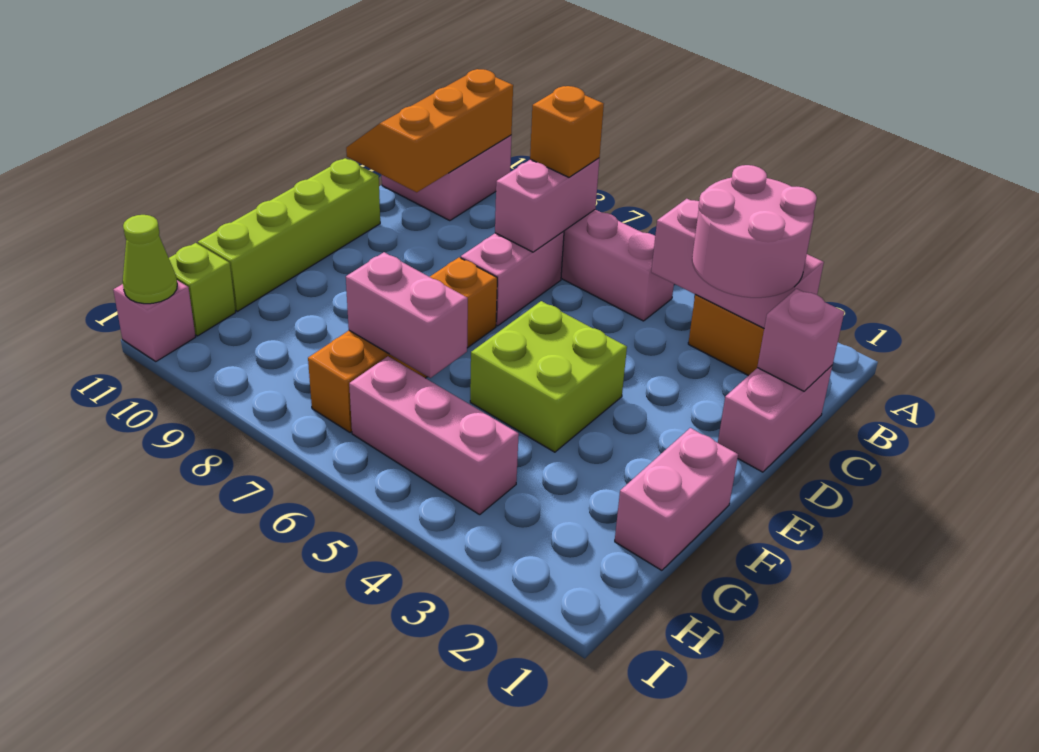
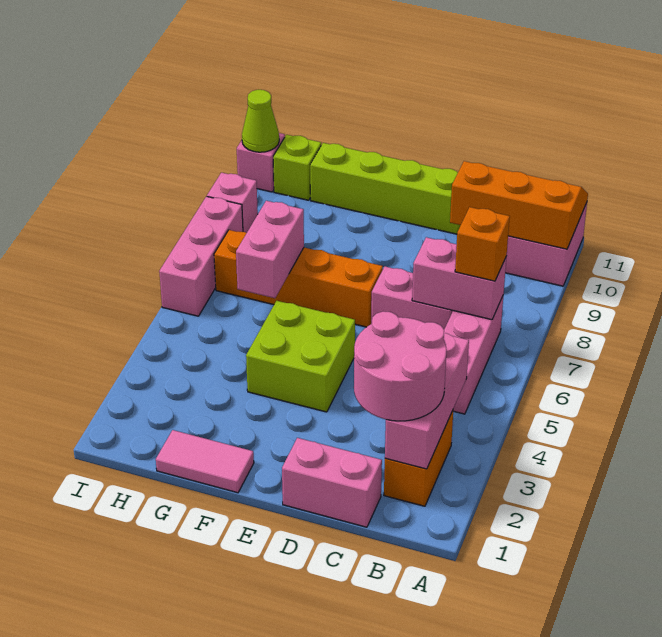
pink 1x1 brick [757,289,844,391] -> pink 1x1 brick moved to [207,173,258,233]
pink 1x2 brick [615,428,738,570] -> pink 1x2 tile [156,430,254,493]
pink 1x3 brick [349,356,519,515] -> pink 1x3 brick moved to [159,196,243,316]

